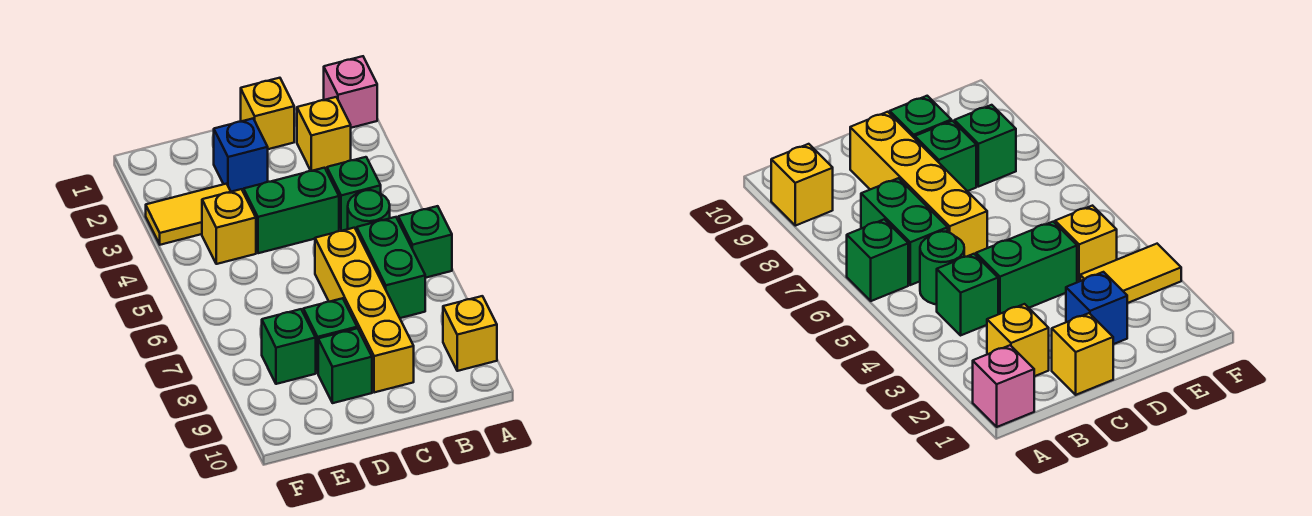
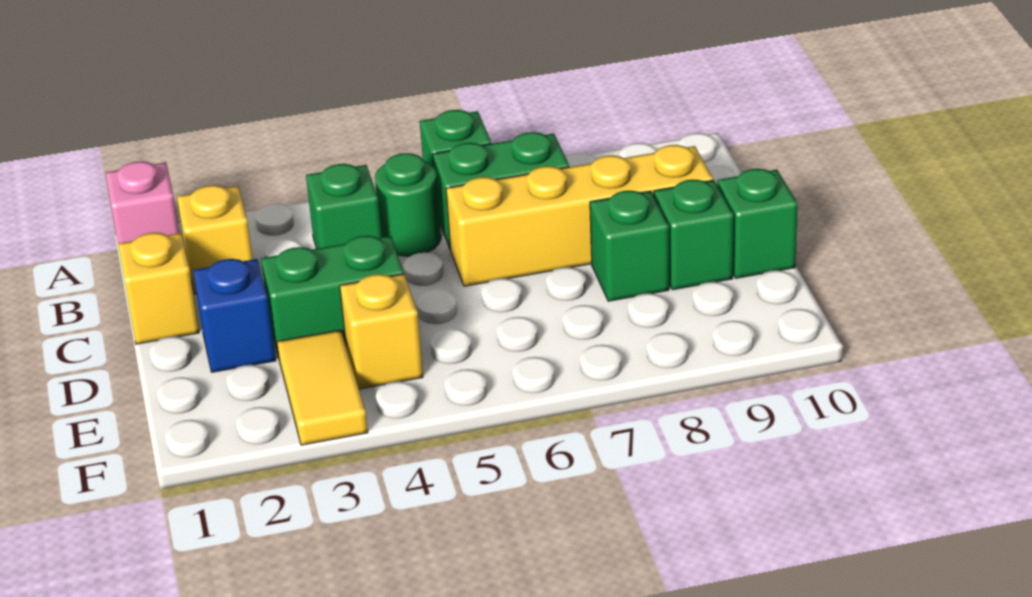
yellow 1x1 brick [443,296,497,371] -> none
green 1x2 brick [244,168,339,253] -> green 1x2 brick turned to [261,236,404,358]
green 1x1 brick [262,309,316,384] -> green 1x1 brick moved to [717,169,798,278]

